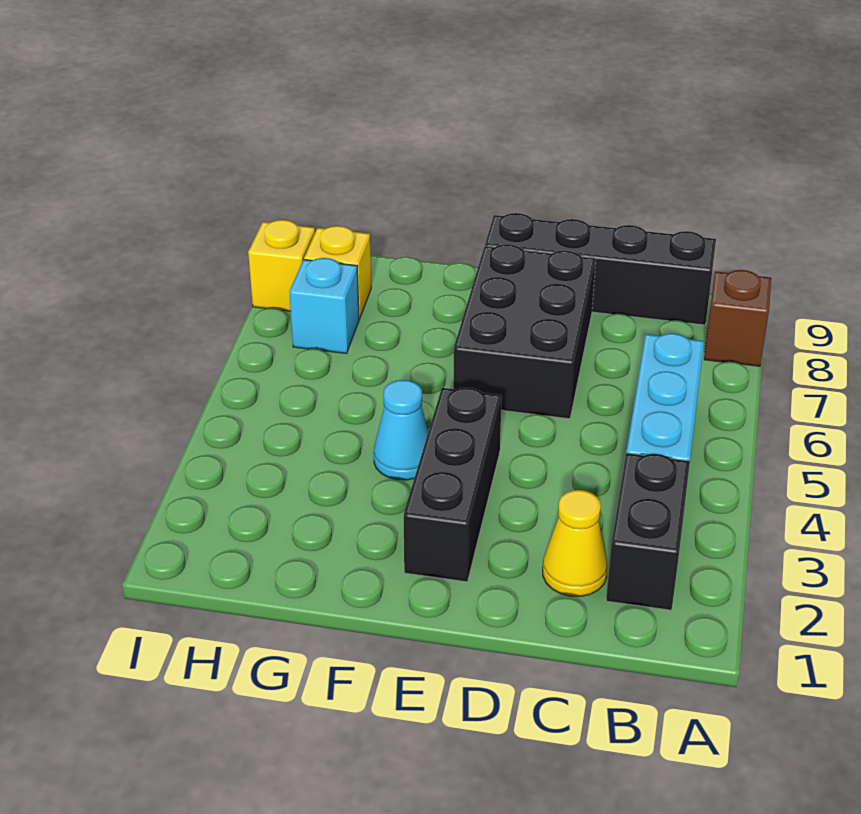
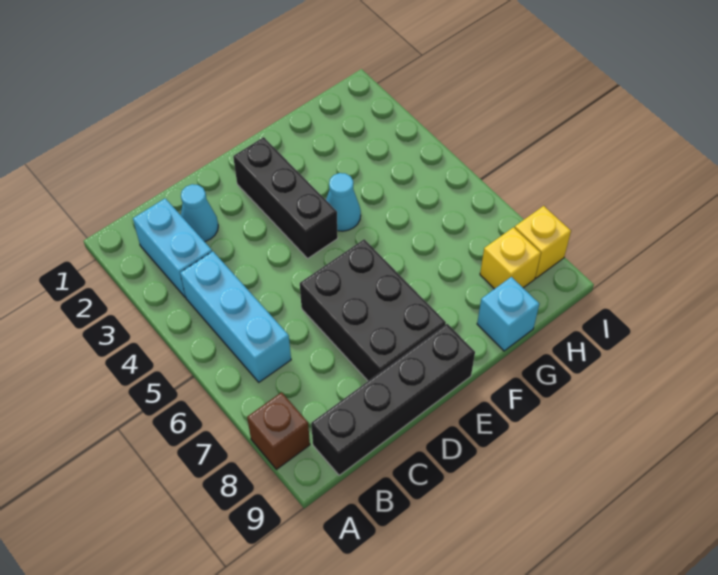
black 1x2 brick [606,453,690,610] -> cyan 1x2 brick [133,198,212,297]
yellow 1x1 cone [543,490,607,596] -> cyan 1x1 cone [181,184,218,242]
cyan 1x1 brick [289,258,359,353] -> cyan 1x1 brick moved to [477,277,539,351]

